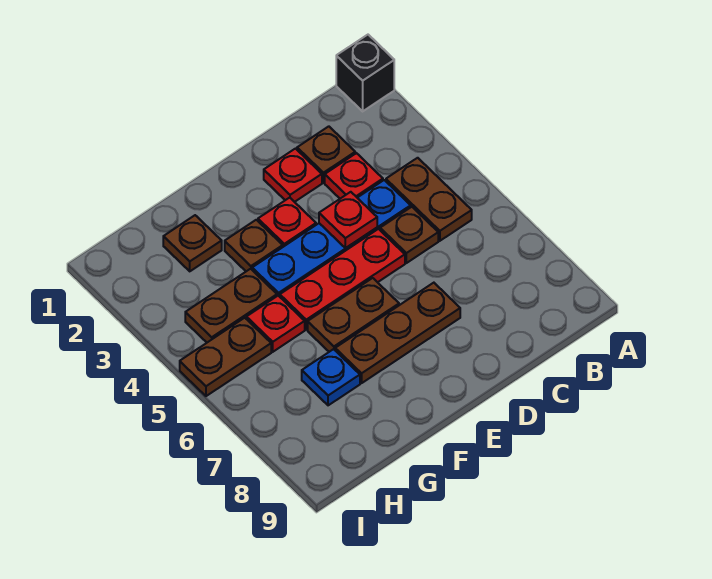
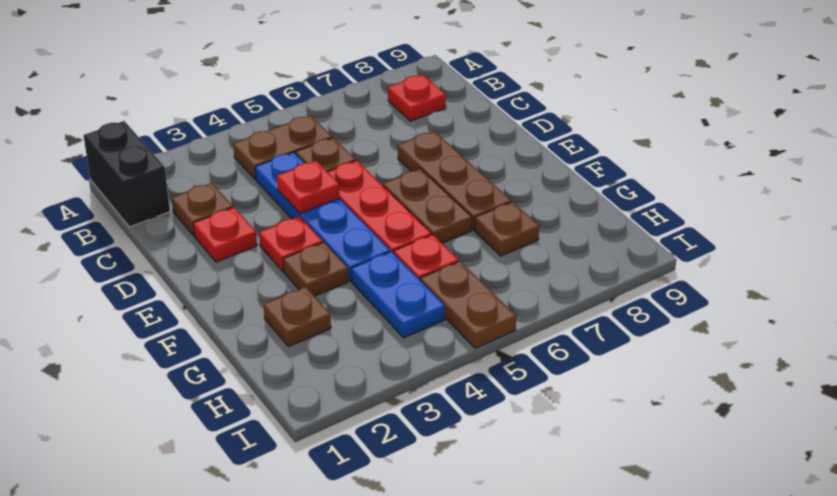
black 1x1 brick [336,35,394,111] -> black 1x2 brick [83,121,170,227]
red 1x1 plate [325,153,383,199] -> red 1x1 plate moved to [388,75,446,121]
brown 1x2 plate [185,269,277,342] -> blue 1x2 plate [351,252,445,338]
blue 1x1 plate [302,349,360,405] -> brown 1x1 plate [475,202,539,256]

